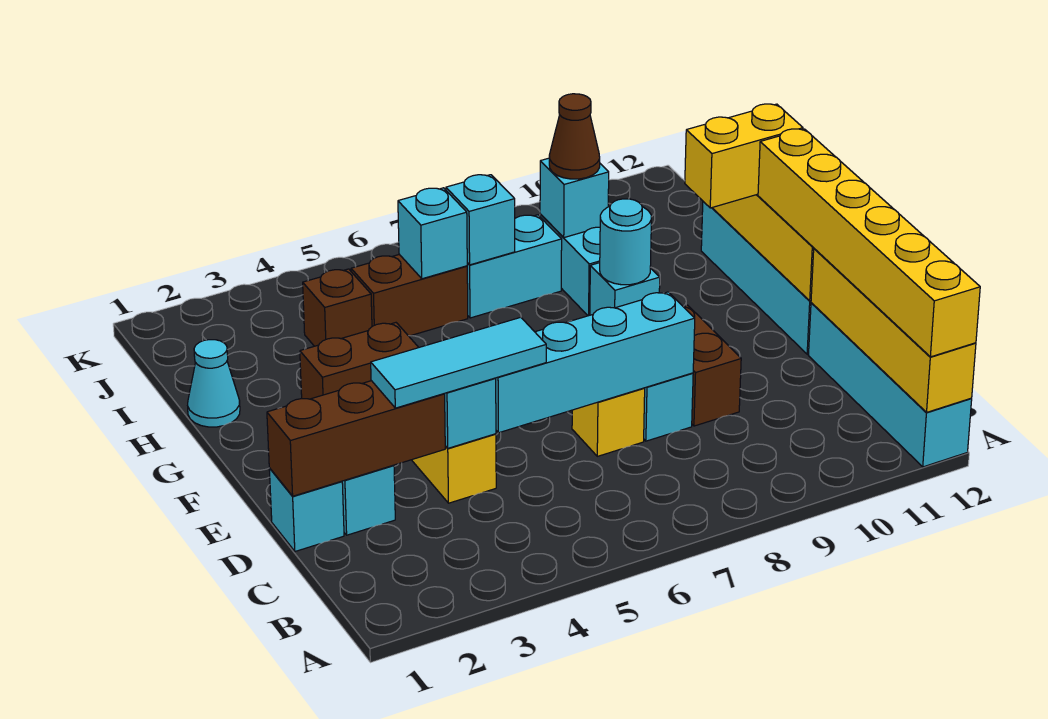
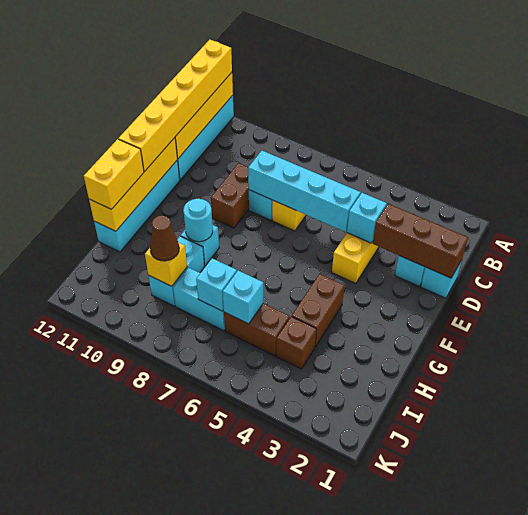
cyan 1x3 tile [371,317,546,408] -> none
brown 1x2 brick [300,323,419,399] -> brown 1x2 brick turned to [292,274,344,347]
yellow 1x2 brick [685,104,803,208] -> yellow 1x2 brick turned to [84,139,144,209]
cyan 1x1 cone [188,340,240,427] -> none
cyan 1x1 brick [540,158,609,238] -> yellow 1x1 brick [145,242,187,286]

